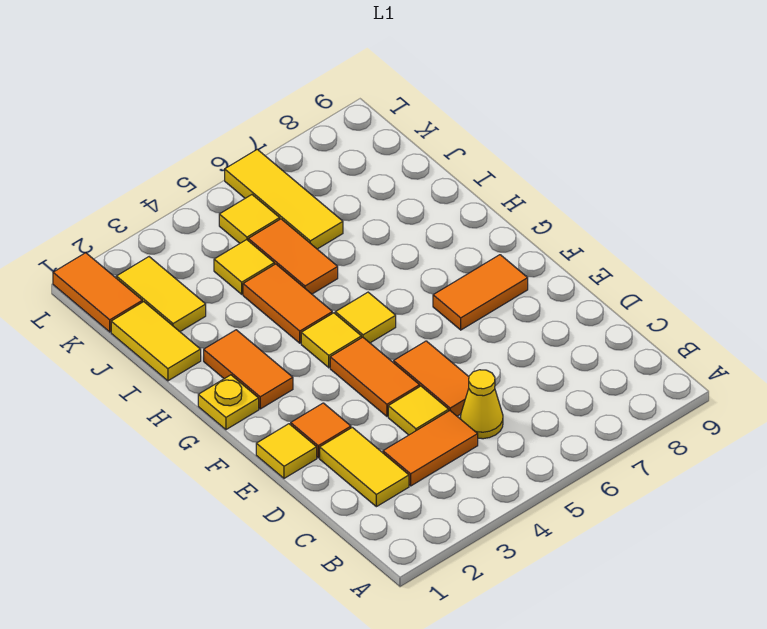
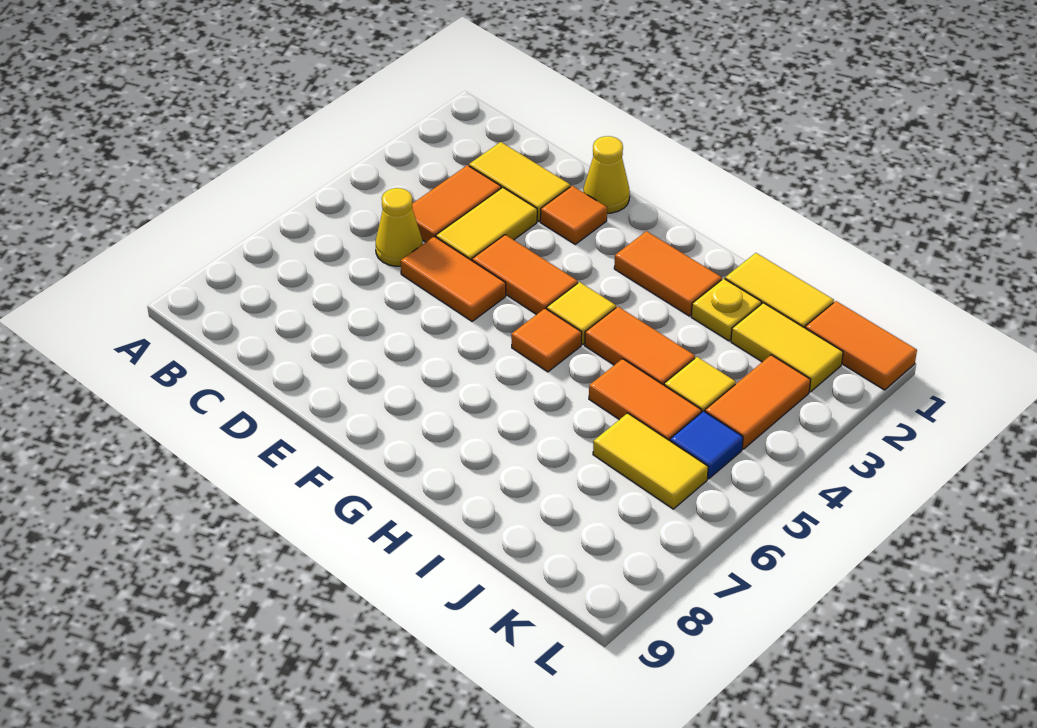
yellow 1x1 tile [388,386,449,435] -> yellow 1x2 tile [436,187,537,260]
yellow 1x1 tile [256,424,317,478] -> yellow 1x1 cone [583,136,630,213]
orange 1x2 tile [433,255,528,330] -> orange 1x2 tile moved to [705,355,810,449]
yellow 1x1 plate [198,375,259,430] -> yellow 1x1 plate moved to [691,278,761,341]
yellow 1x1 tile [335,292,396,343] -> orange 1x1 tile [511,308,582,372]
yellow 1x3 tile [225,149,343,249] -> yellow 1x2 tile [593,413,708,509]
yellow 1x1 tile [219,195,280,243] -> blue 1x1 tile [670,411,743,479]

